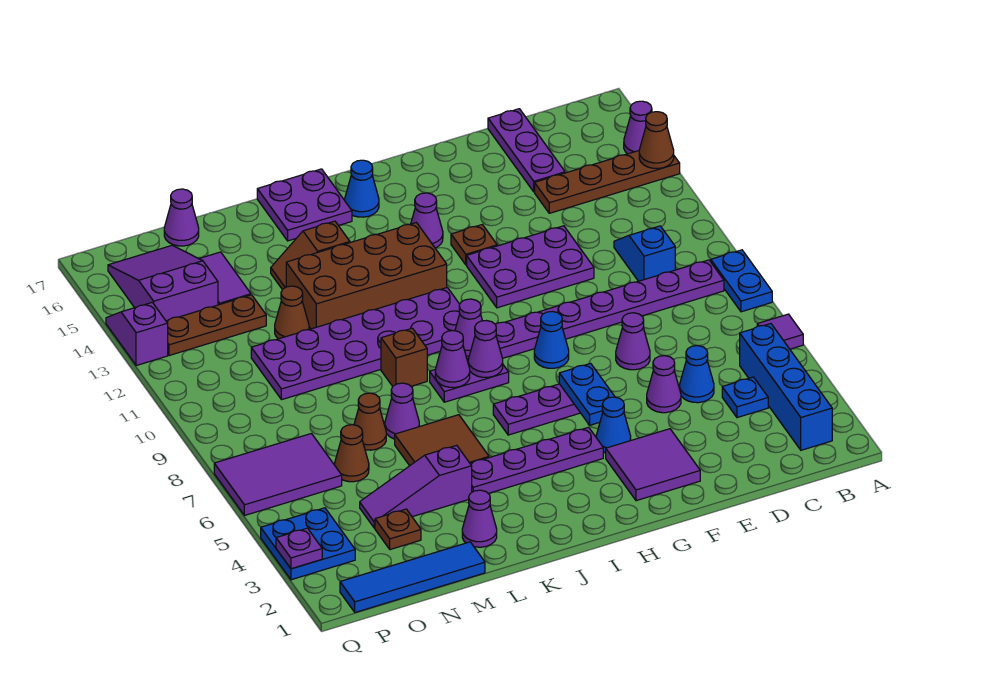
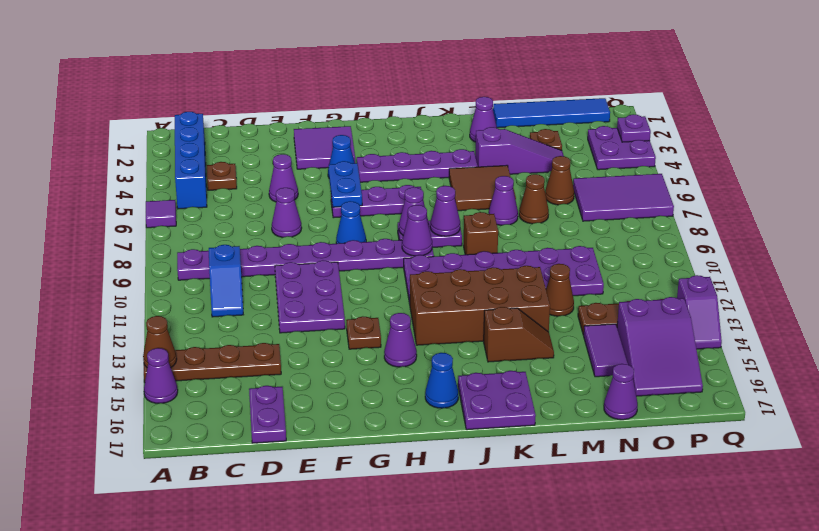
blue 1x2 plate [711,250,772,312] -> none
blue 1x1 plate [722,377,768,418] -> brown 1x1 plate [207,162,237,190]
blue 1x1 cone [680,346,714,403] -> none
purple 1x3 plate [488,109,565,192] -> purple 1x2 plate [249,386,286,443]
purple 2x3 plate [467,226,594,308] -> purple 2x3 plate turned to [275,260,345,333]
blue 2x2 plate [261,508,355,580] -> purple 2x2 plate [588,126,656,170]

